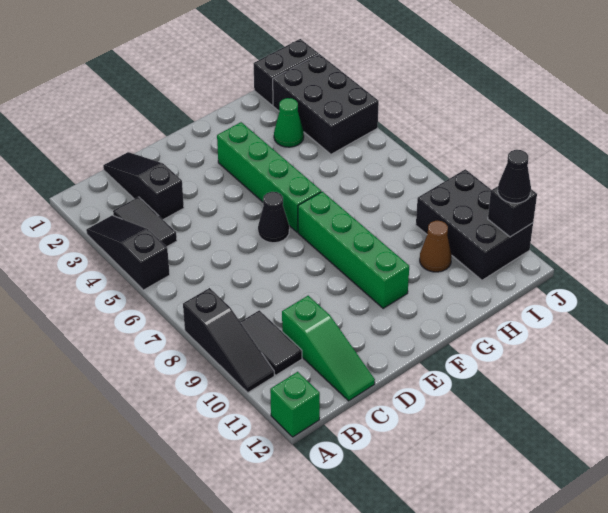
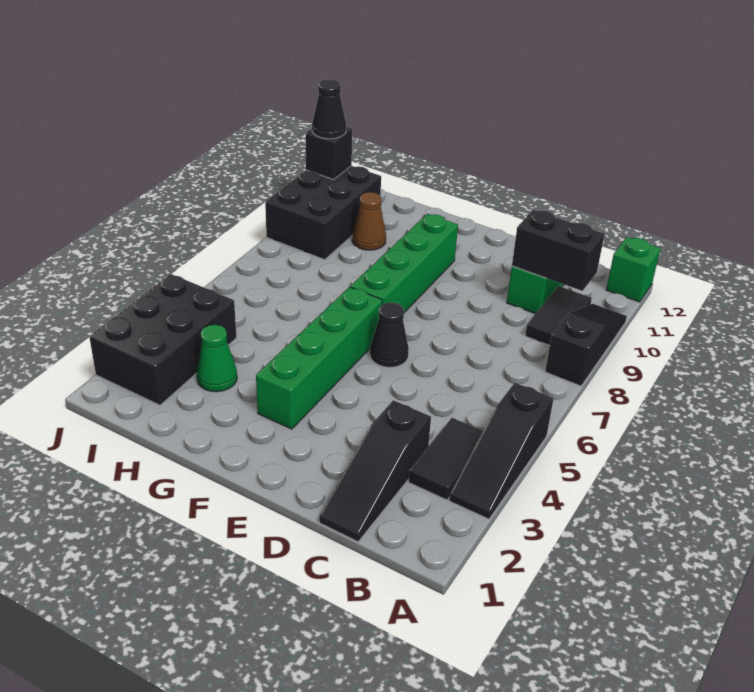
black 1x2 brick [254,39,319,105] -> black 1x2 brick moved to [512,210,605,291]

